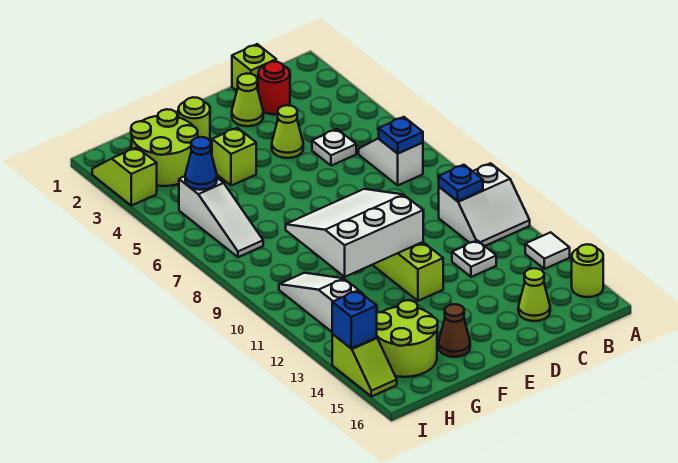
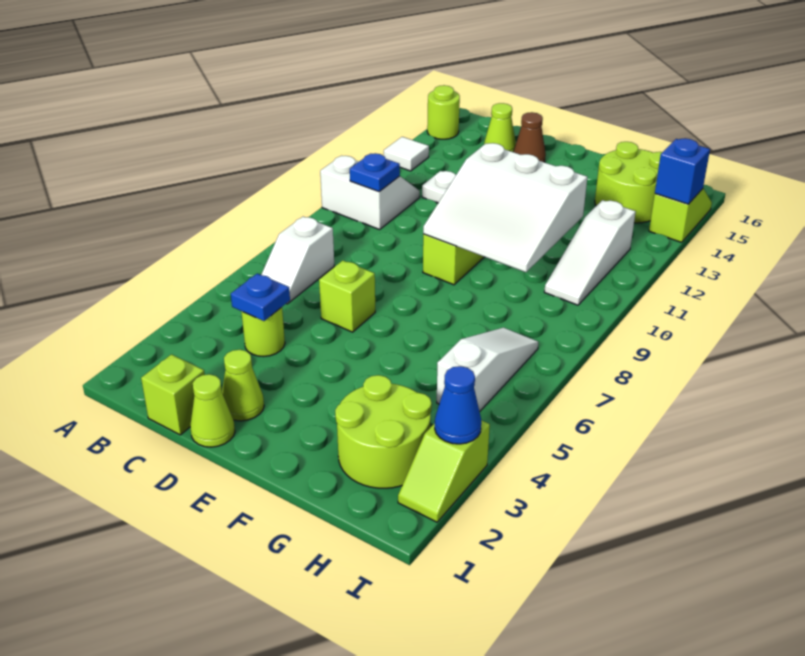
blue 1x1 plate [379,117,423,154] -> blue 1x1 plate moved to [231,273,290,321]
red 1x1 round brick [258,62,290,114] -> none
white 1x1 plate [312,129,356,166] -> none
lime 1x1 cone [272,105,303,158] -> lime 1x1 cone moved to [190,374,235,447]
lime 1x1 round brick [178,97,210,140] -> lime 1x1 round brick moved to [241,307,285,357]
lime 1x1 brick [212,128,256,186] -> lime 1x1 brick moved to [319,261,375,332]
brown 1x1 cone [439,304,470,357] -> brown 1x1 cone moved to [514,112,546,162]
blue 1x1 cone [185,137,217,190] -> blue 1x1 cone moved to [435,366,481,444]

